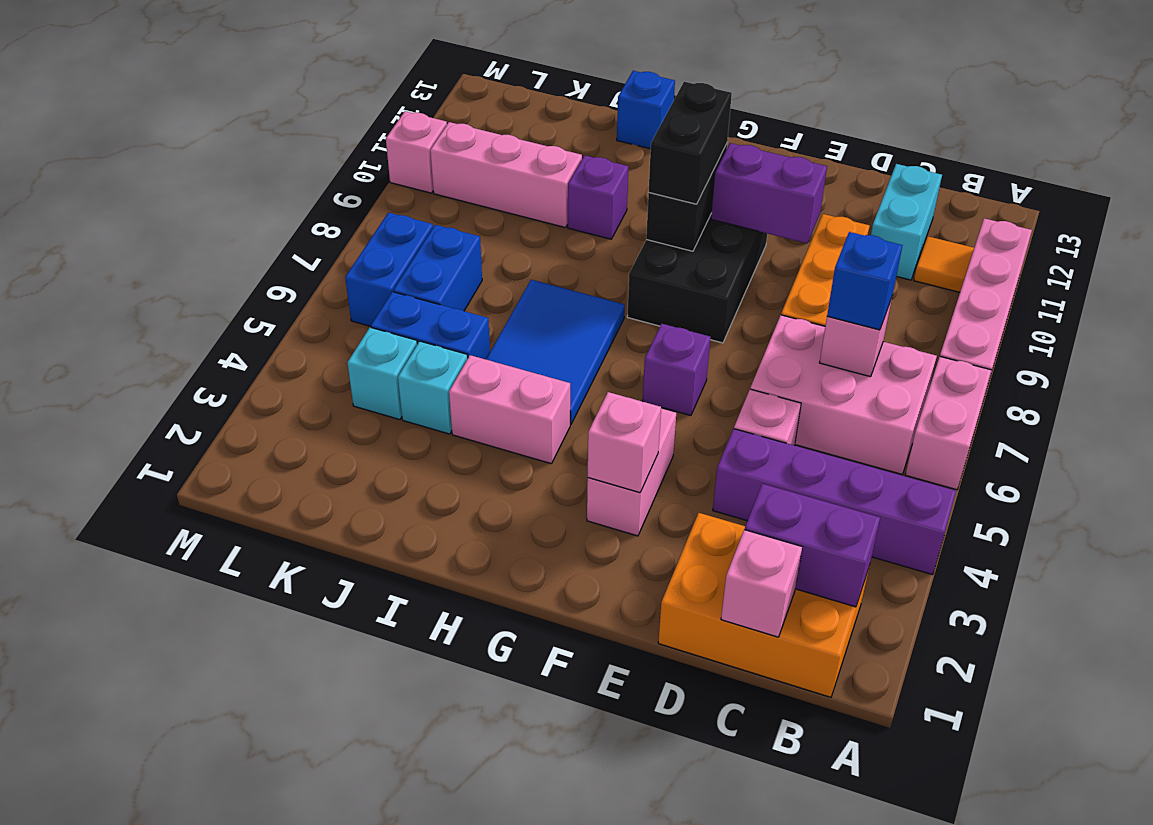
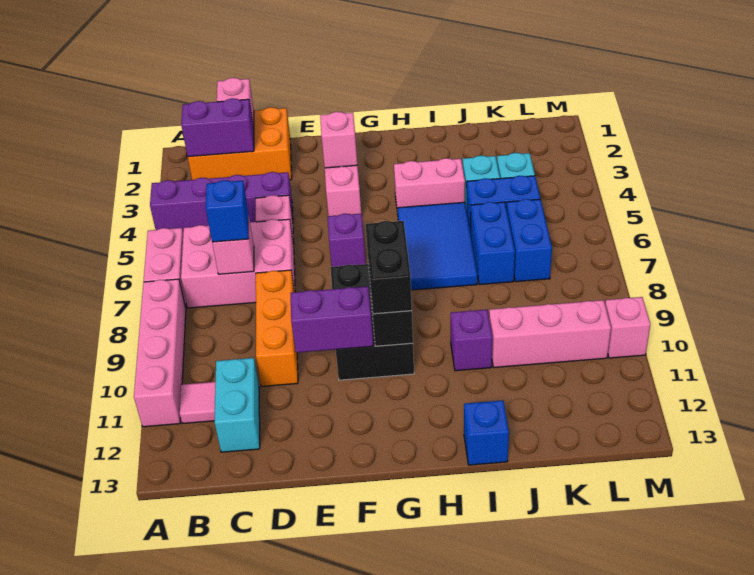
orange 1x1 tile [914,236,974,292] -> pink 1x1 tile [180,382,216,424]
blue 1x2 brick [345,213,433,326] -> blue 1x2 brick moved to [471,202,515,285]

